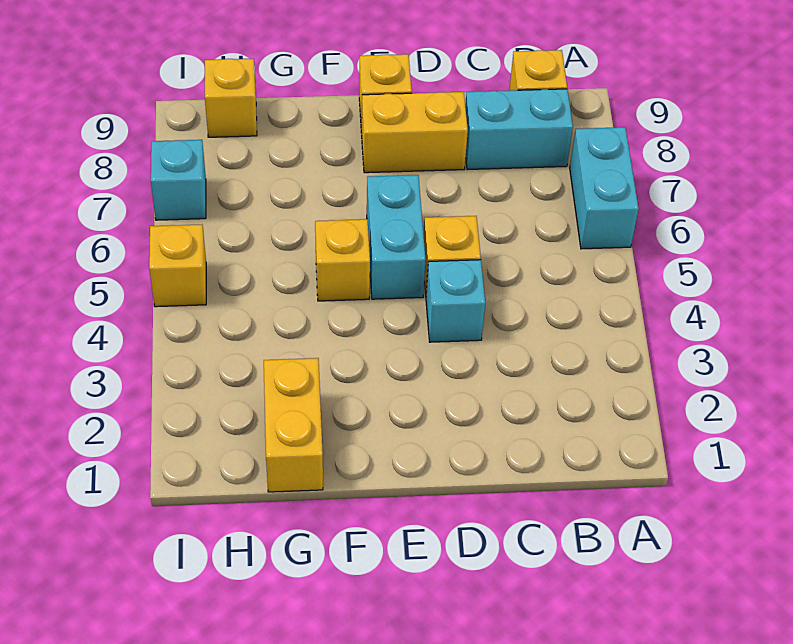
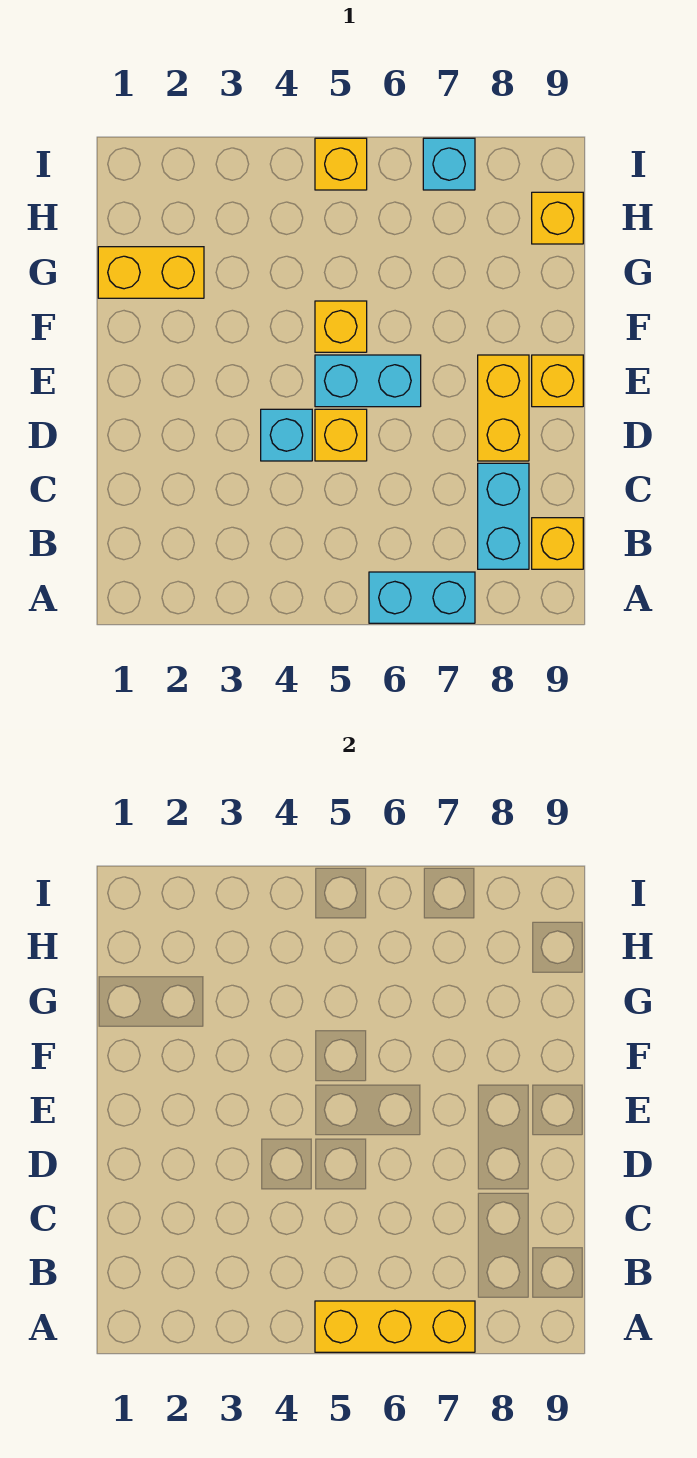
none -> yellow 1x3 brick [315,1301,475,1352]

